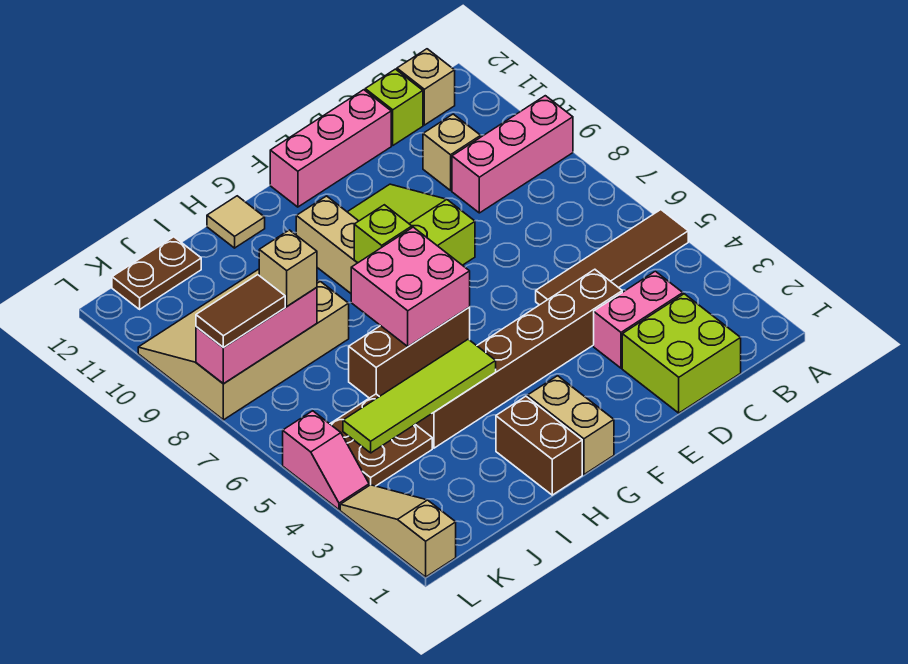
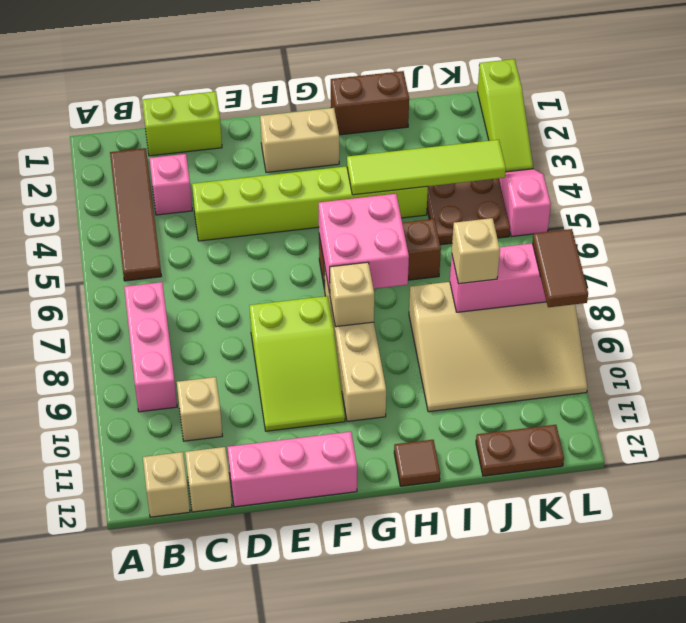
brown 1x4 tile [536,210,688,305] -> brown 1x4 tile turned to [110,148,161,281]
pink 1x3 brick [452,96,573,213] -> pink 1x3 brick turned to [124,282,177,412]
lime 2x2 brick [622,294,741,413] -> lime 1x2 brick [142,91,222,156]
pink 1x2 brick [594,271,683,368] -> pink 1x1 brick [149,154,192,215]
lime 1x1 brick [365,69,423,145] -> tan 1x1 brick [185,447,232,512]
brown 1x6 brick [415,269,622,448] -> lime 1x6 brick [192,166,428,241]
tan 1x2 brick [527,376,614,475] -> tan 1x2 brick turned to [260,108,339,172]
lime 1x1 brick [354,205,412,263] -> tan 1x1 brick [330,262,374,327]
brown 1x2 brick [496,396,582,495] -> brown 1x2 brick turned to [331,71,409,135]
tan 1x1 tile [207,196,265,248] -> brown 1x1 tile [394,440,440,486]
brown 1x2 tile [196,275,285,348] -> brown 1x2 tile turned to [533,229,588,307]
tan 1x3 slope [340,485,456,577] -> lime 1x3 slope [478,59,533,172]

